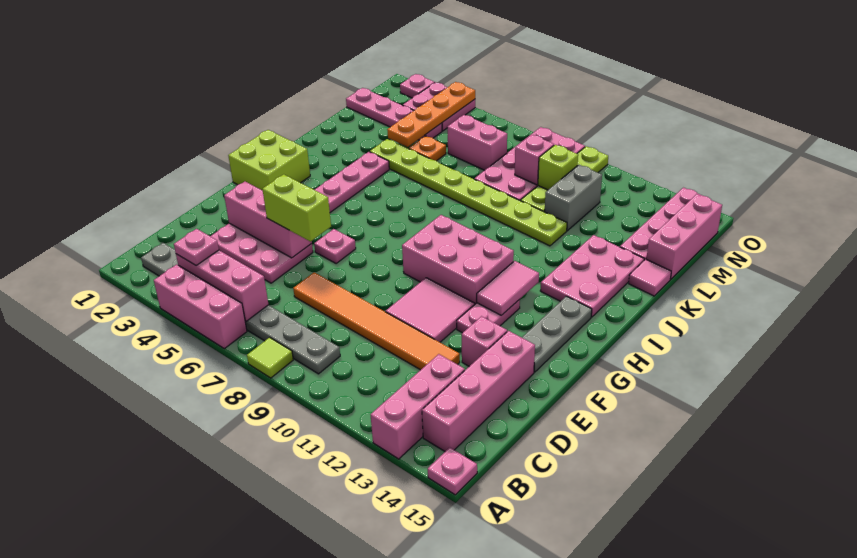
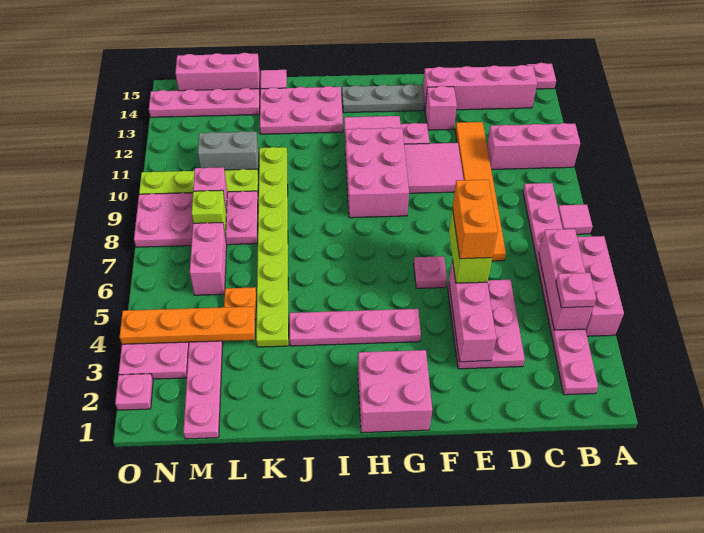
lime 1x1 tile [247,337,293,378] -> pink 1x1 tile [558,205,593,234]
pink 1x3 brick [371,354,465,459] -> pink 1x3 brick moved to [487,123,580,169]
grey 1x8 plate [141,243,340,374] -> pink 1x8 plate [523,183,598,395]
none -> orange 1x2 brick [452,180,498,259]
lime 2x2 brick [228,130,310,191] -> pink 2x2 brick [358,350,432,433]
lime 1x1 brick [538,145,578,190] -> lime 1x1 brick moved to [192,190,226,236]

